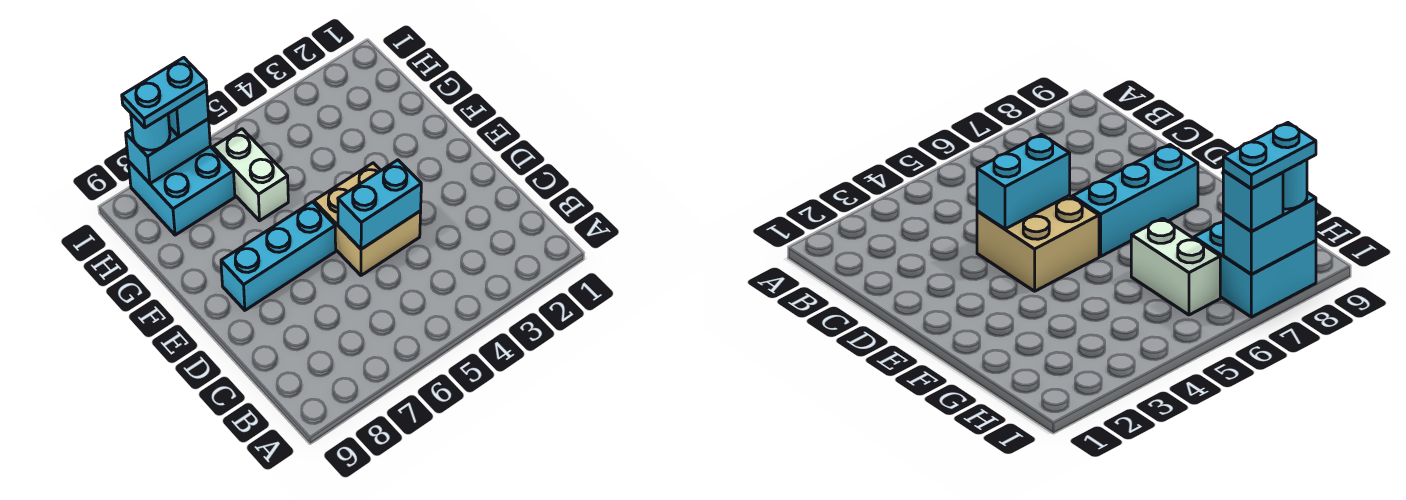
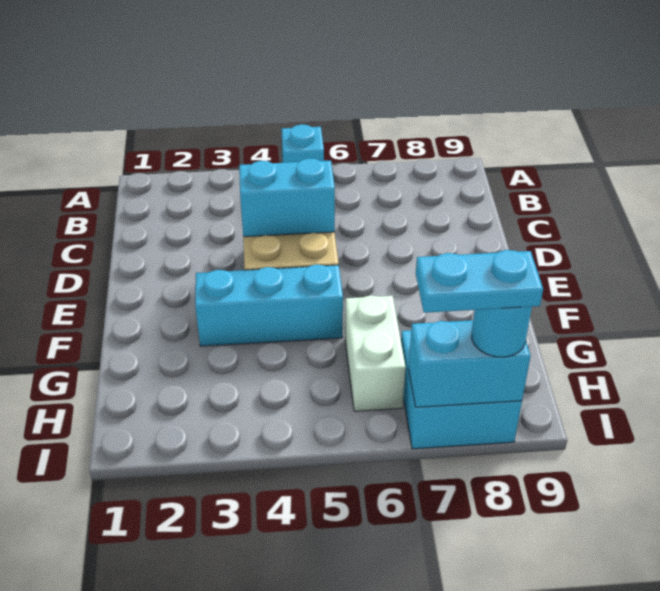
cyan 1x3 brick [221,202,336,310] -> cyan 1x3 brick moved to [195,264,343,346]
cyan 1x1 brick [168,90,209,137] -> cyan 1x1 brick moved to [281,124,324,163]

